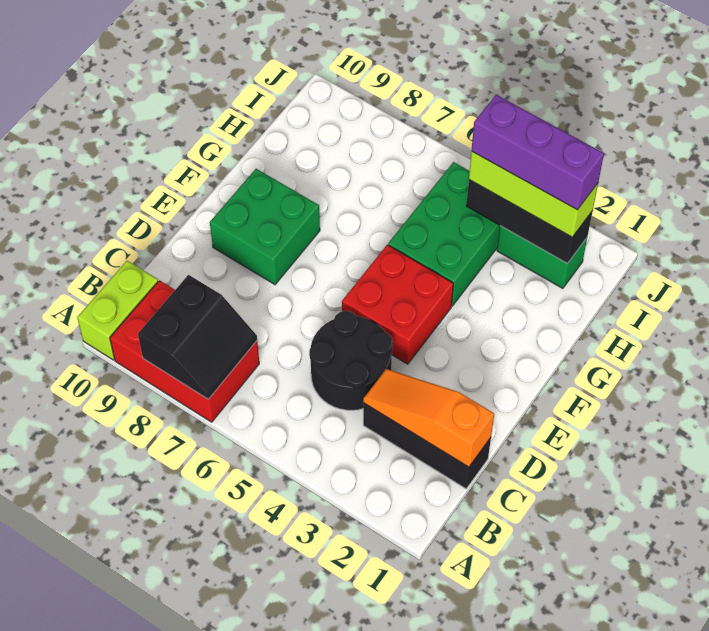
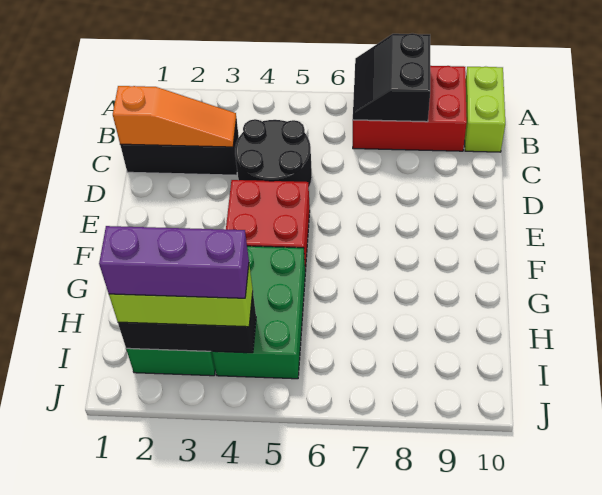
green 2x2 brick [210,169,320,284] -> none

